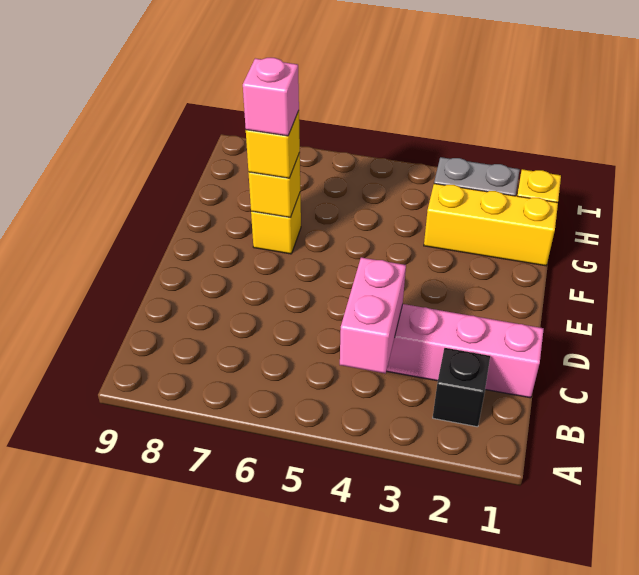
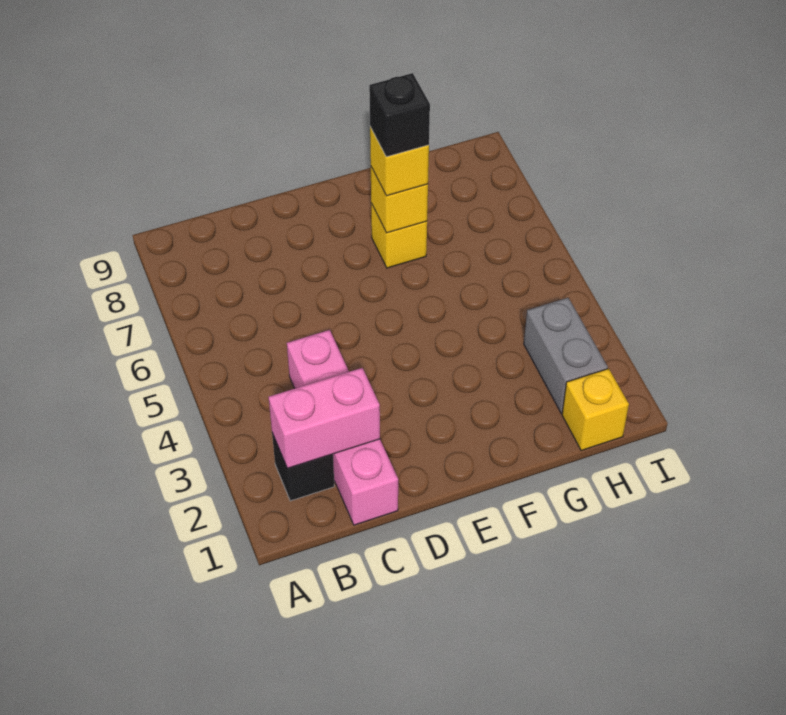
pink 1x2 brick [340,257,406,373] -> pink 1x2 brick moved to [269,368,380,468]
pink 1x1 brick [243,58,299,136] -> black 1x1 brick [369,73,430,157]
yellow 1x3 brick [424,184,558,266] -> none

